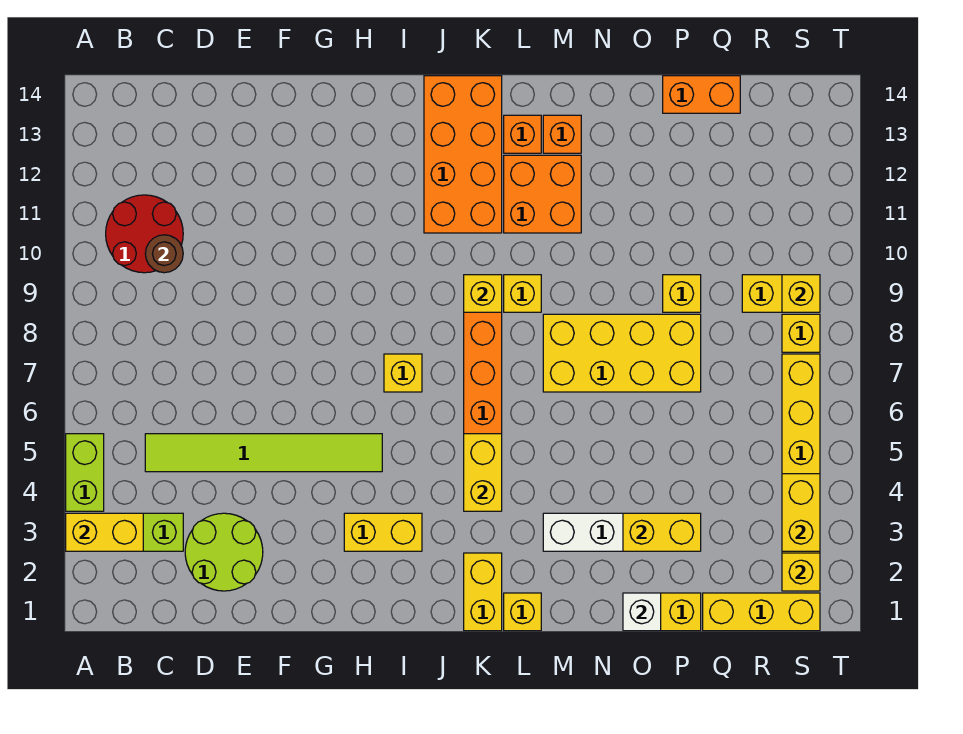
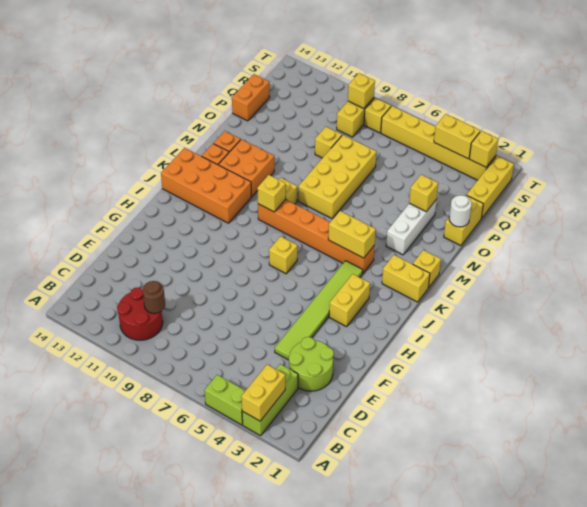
lime 1x6 tile [145,434,382,472] -> lime 1x6 tile moved to [275,261,363,360]
white 1x1 brick [623,593,661,631] -> white 1x1 round brick [449,195,471,227]
yellow 1x2 brick [623,513,701,551] -> yellow 1x1 brick [409,175,438,212]

